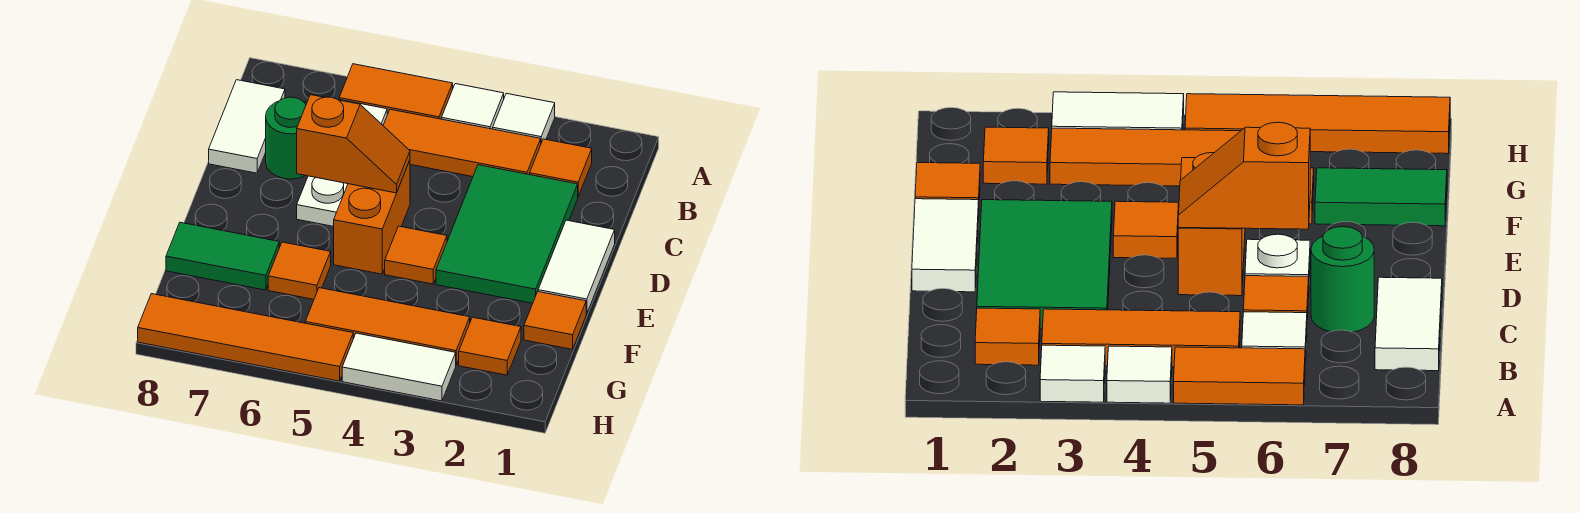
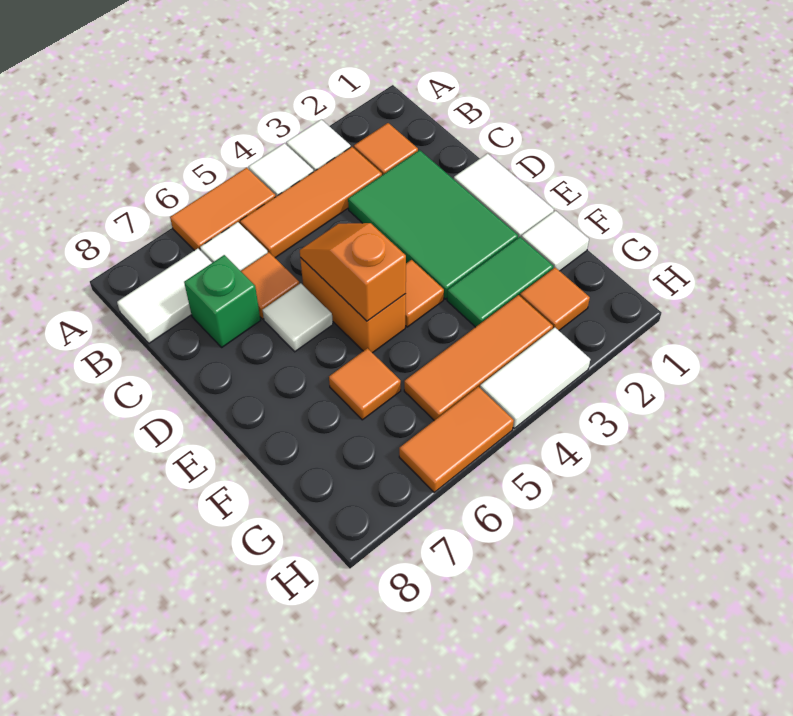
white 1x2 tile [209,80,285,173] -> white 1x2 tile turned to [117,249,212,343]
green 1x1 round brick [266,97,307,179] -> green 1x1 brick [184,255,260,347]
orange 1x2 slope [297,95,410,193] -> orange 1x2 slope turned to [300,223,406,321]
white 1x1 plate [297,176,348,227] -> white 1x1 tile [263,283,333,352]
orange 1x1 tile [524,292,586,349] -> white 1x1 tile [521,211,589,271]
green 1x2 tile [166,222,279,290] -> green 1x2 tile moved to [447,237,553,327]
orange 1x4 tile [138,294,353,381] -> orange 1x2 tile [399,387,514,492]

